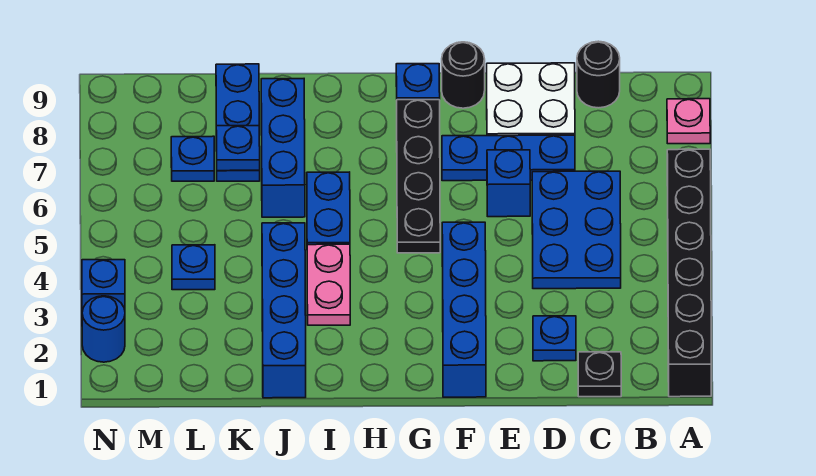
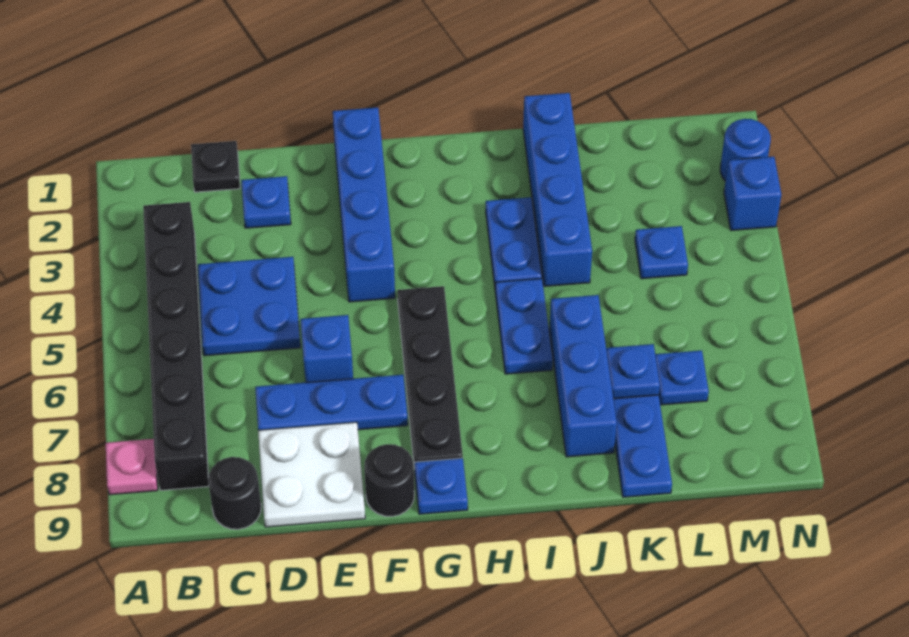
black 1x6 brick [667,149,711,397] -> black 1x6 brick moved to [143,202,209,490]
blue 2x3 plate [532,171,621,289] -> blue 2x2 plate [198,257,300,356]
pink 1x2 plate [307,244,350,325] -> blue 1x2 plate [486,197,542,286]

